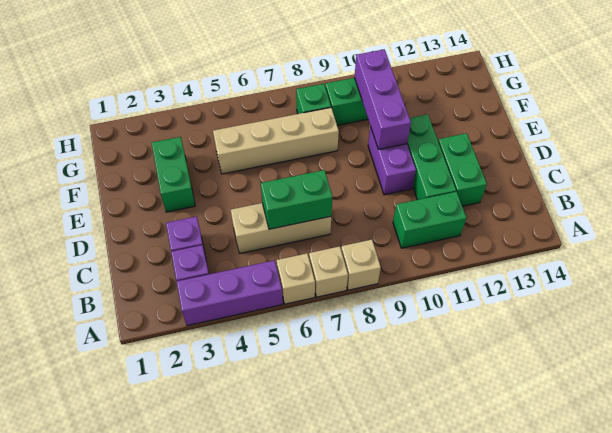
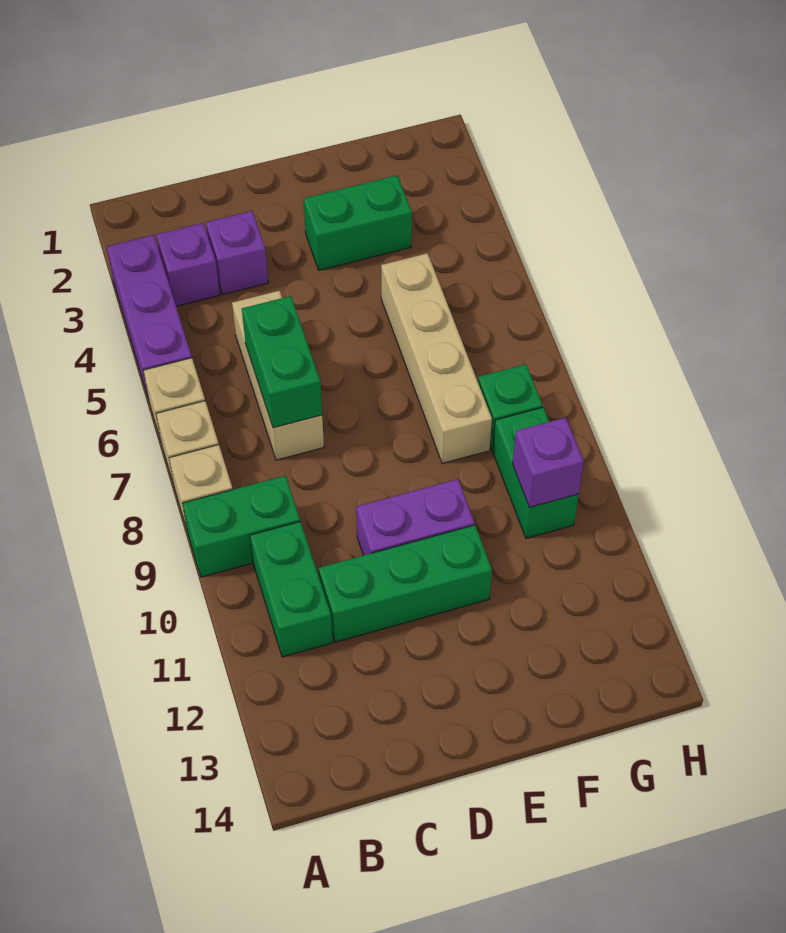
green 1x2 brick [438,133,487,206] -> green 1x2 brick moved to [182,476,300,577]
purple 1x3 brick [354,49,411,150] -> purple 1x1 brick [513,418,584,507]

